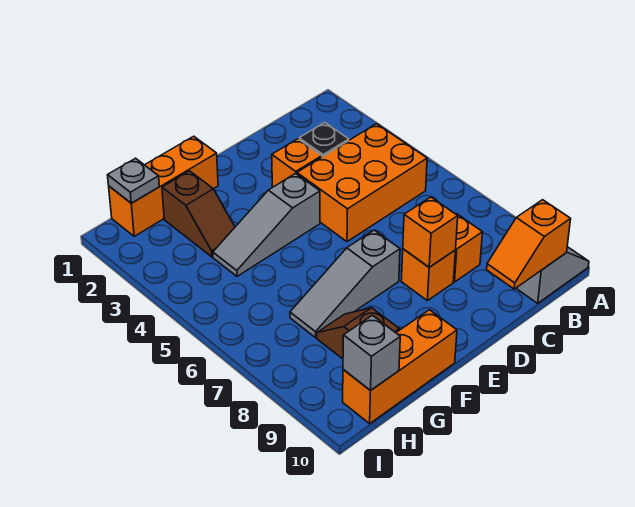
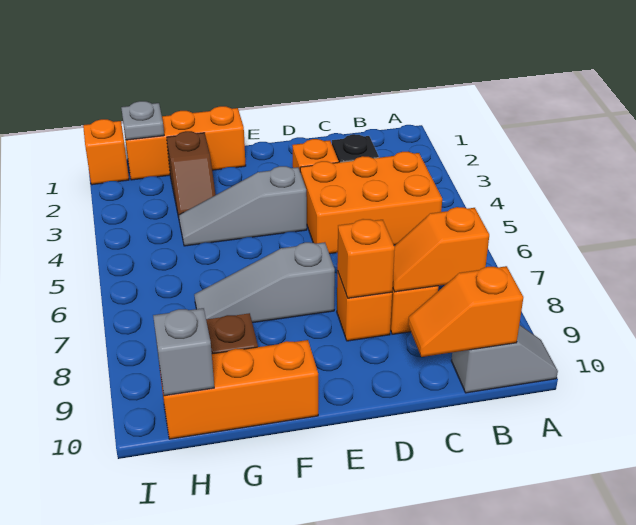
none -> orange 1x2 slope [393,207,489,292]
none -> orange 1x1 brick [83,119,129,185]

